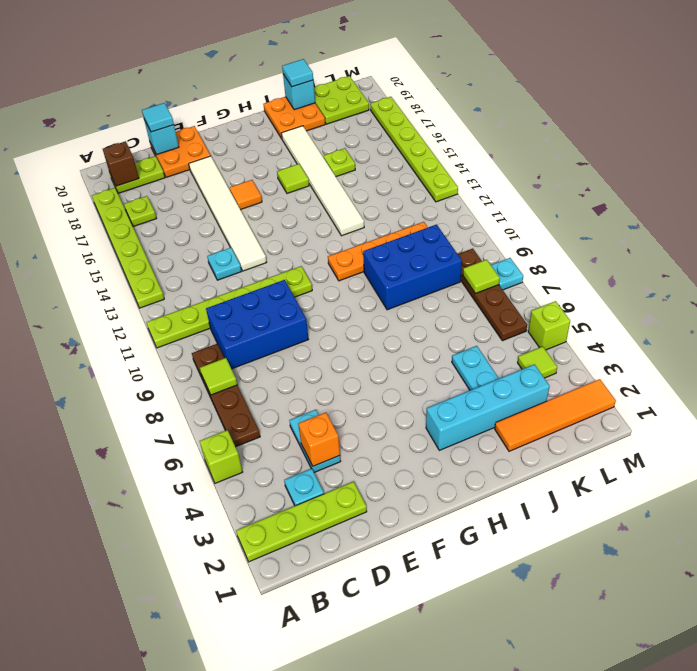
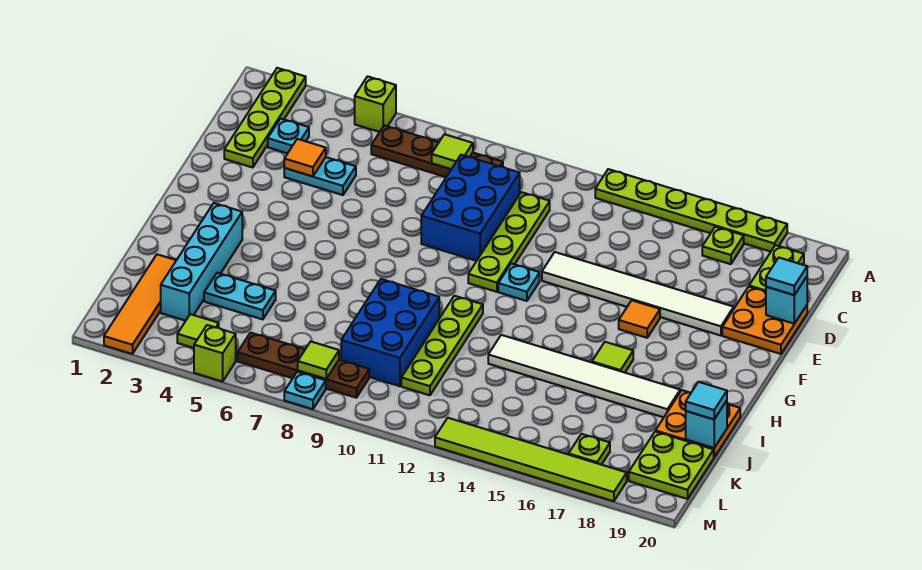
lime 1x6 plate [146,266,312,348] -> lime 1x4 plate [468,192,550,292]
brown 1x1 brick [103,141,139,186] -> none
orange 1x1 brick [298,413,340,466] -> orange 1x1 tile [284,139,326,176]
cyan 1x1 plate [207,248,241,280] -> cyan 1x1 plate moved to [498,264,540,301]
orange 1x4 plate [328,222,428,281] -> lime 1x4 plate [401,296,483,395]
lime 1x1 plate [324,148,355,177] -> lime 1x1 plate moved to [569,434,610,465]
lime 1x6 plate [370,97,458,202] -> lime 1x6 tile [435,418,627,501]

